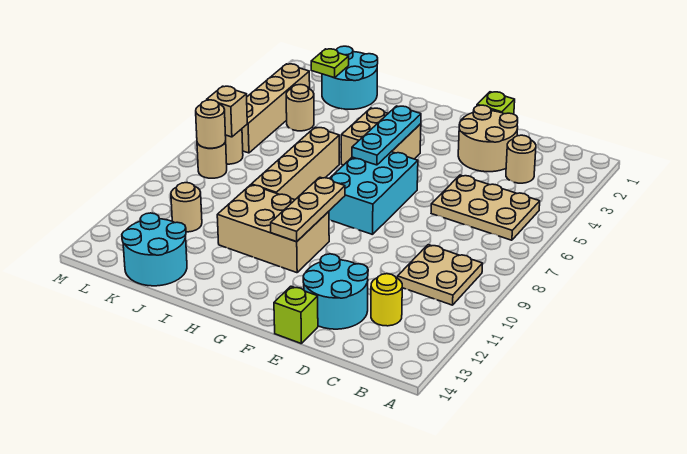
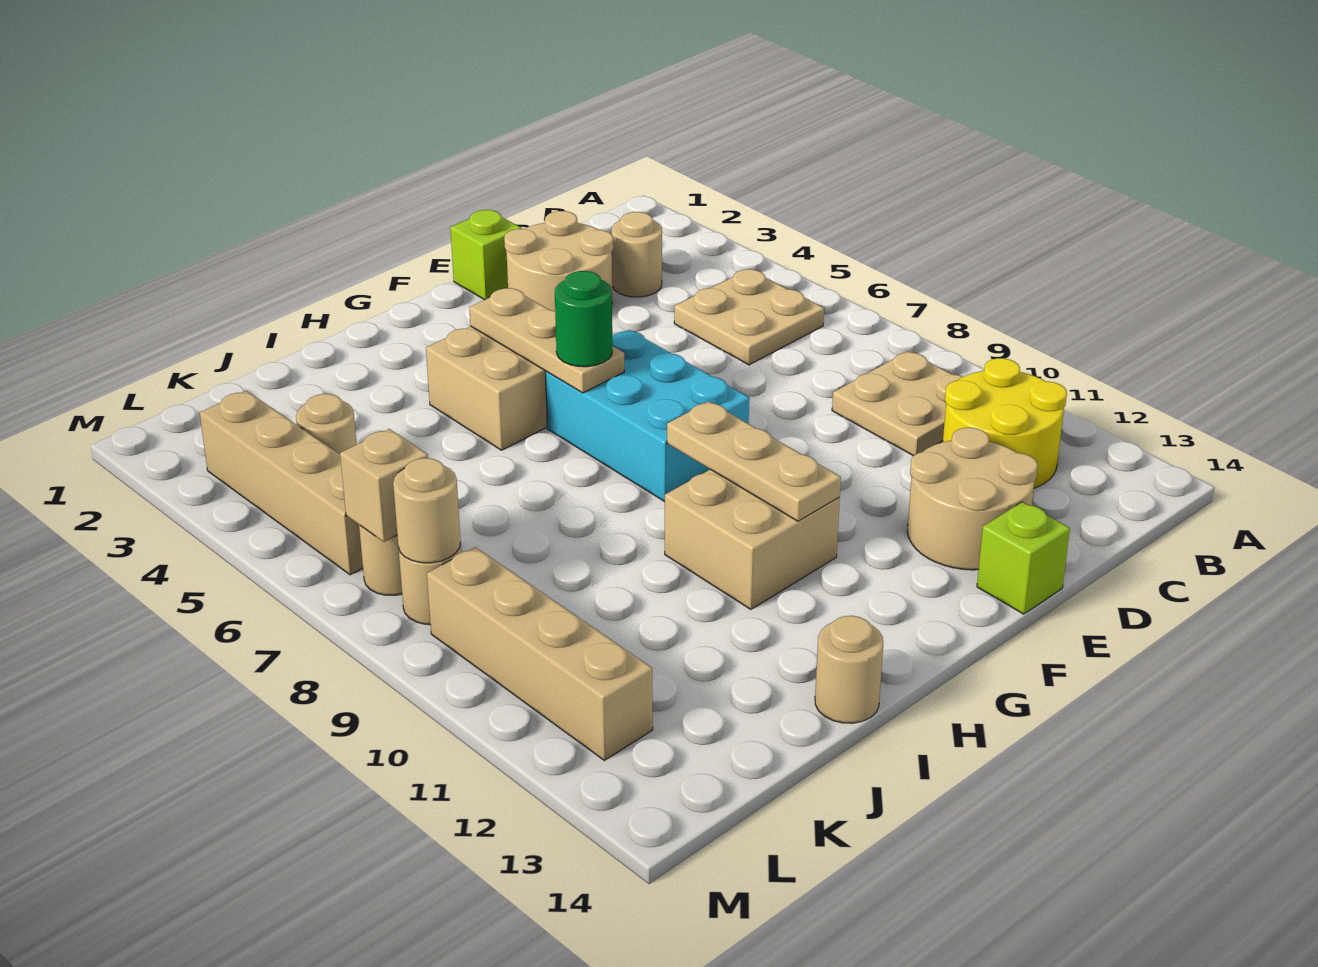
tan 2x3 plate [431,175,540,240] -> tan 2x2 plate [674,269,824,365]
yellow 1x1 round brick [371,274,402,326] -> yellow 2x2 round brick [943,358,1067,488]
cyan 2x2 round brick [303,254,368,329] -> tan 2x2 round brick [907,428,1038,570]
cyan 1x3 plate [352,106,421,165] -> tan 1x3 plate [469,288,624,393]
none -> green 1x1 round brick [555,271,612,367]
tan 2x3 brick [217,185,329,273] -> tan 2x2 brick [665,469,840,609]
tan 1x4 brick [251,127,339,200] -> tan 1x4 brick moved to [427,547,653,760]
cyan 2x2 round brick [322,46,378,109] -> none
cyan 2x2 round brick [122,213,187,286] -> none
lime 1x1 plate [311,49,349,78] -> none
tan 1x1 round brick [171,183,202,232] -> tan 1x1 round brick moved to [815,616,883,723]

